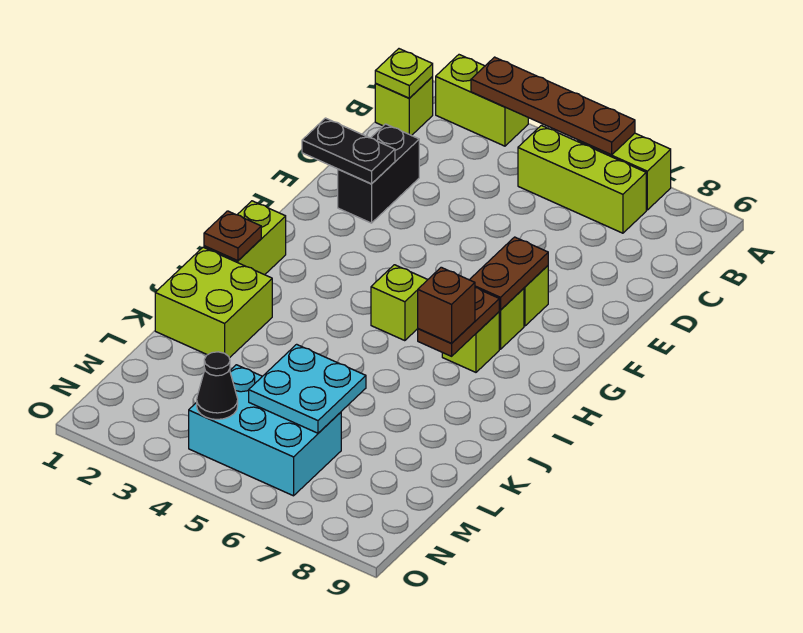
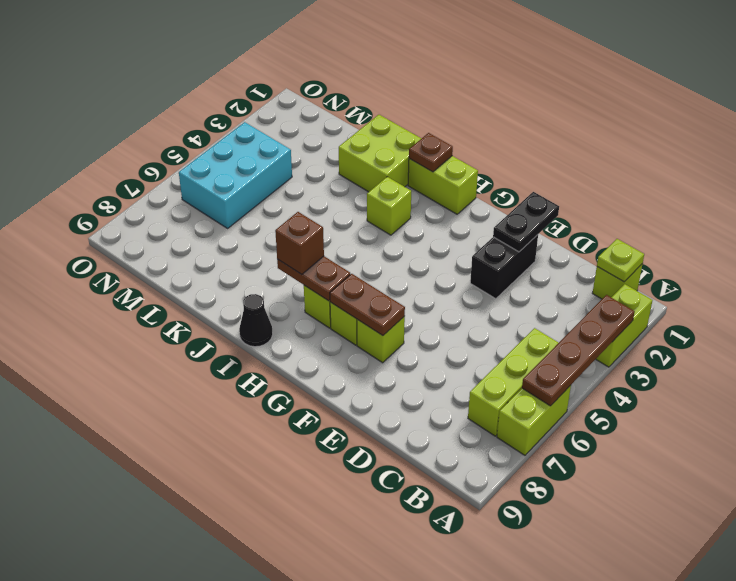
black 1x2 brick [338,124,419,223] -> black 1x2 brick turned to [470,235,538,299]
lime 1x1 brick [371,265,428,341] -> lime 1x1 brick moved to [367,177,411,235]
cyan 2x2 plate [249,344,366,433] -> none
black 1x1 cone [197,352,238,419] -> black 1x1 cone moved to [239,294,273,347]

